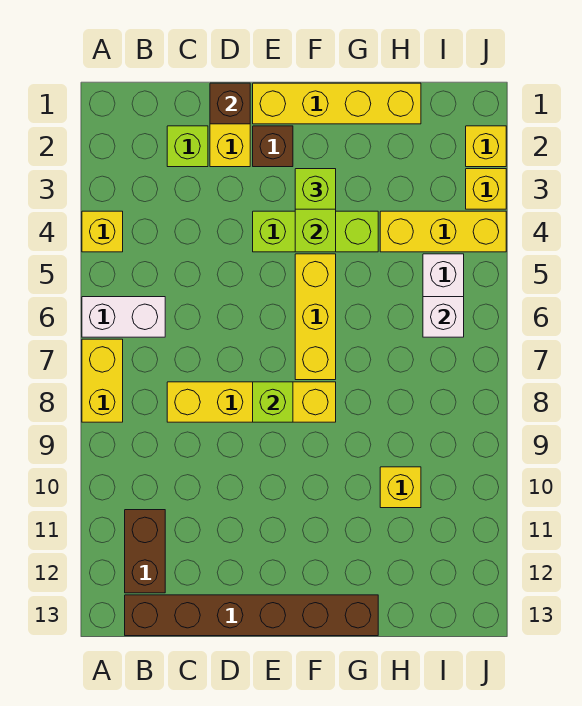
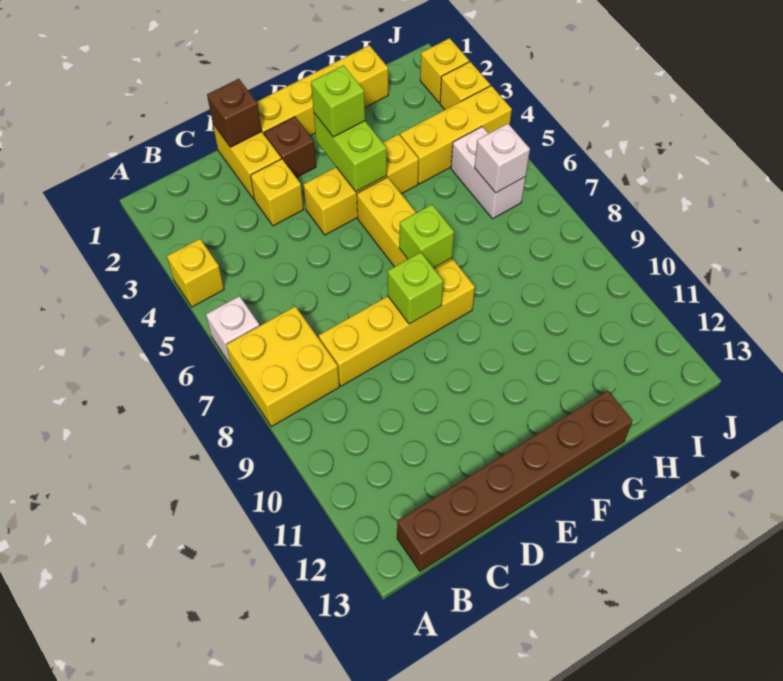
white 1x2 brick [82,297,165,337] -> white 1x1 brick [206,296,259,365]
yellow 1x2 brick [82,339,123,422] -> yellow 2x2 brick [226,306,339,427]
brown 1x2 brick [125,510,165,593] -> none
lime 1x1 brick [167,126,208,167] -> lime 1x1 brick moved to [399,205,454,268]
lime 1x3 brick [253,211,378,252] -> yellow 1x3 brick [303,134,419,235]
yellow 1x1 brick [380,467,421,508] -> yellow 1x1 brick moved to [251,159,304,226]

